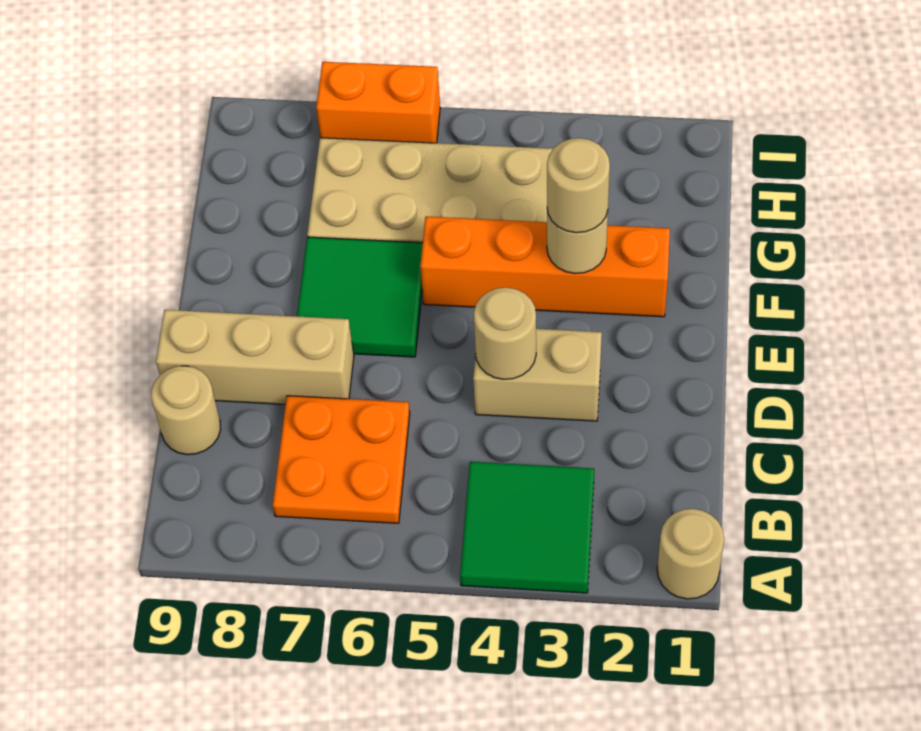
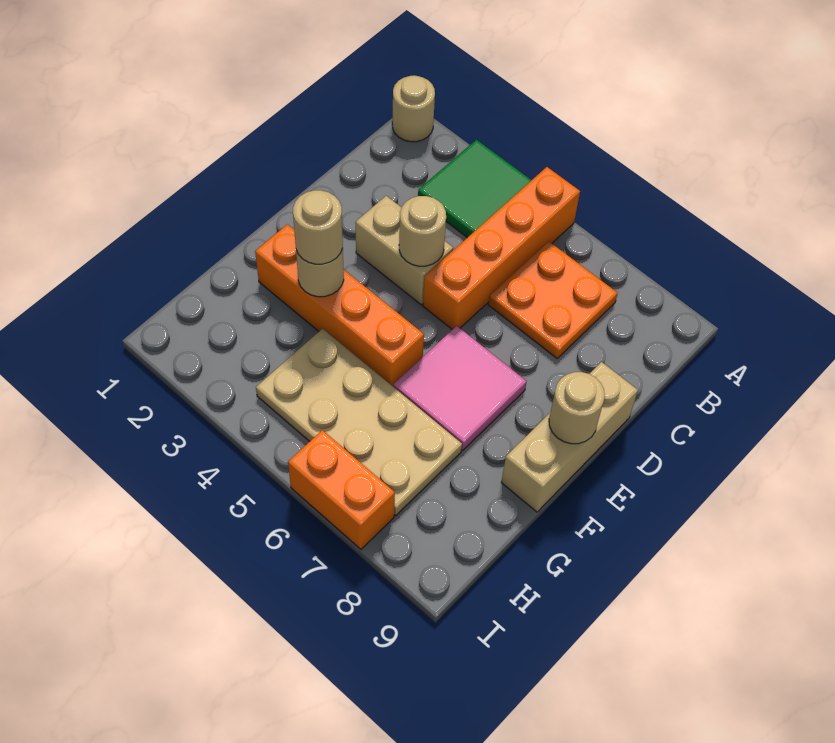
none -> orange 1x4 brick [423,167,580,329]
tan 1x1 round brick [151,366,221,455] -> tan 1x1 round brick moved to [549,372,605,444]
tan 1x3 brick [156,310,354,404] -> tan 1x3 brick turned to [501,362,638,512]
green 2x2 tile [297,237,423,357] -> pink 2x2 tile [393,326,527,451]

